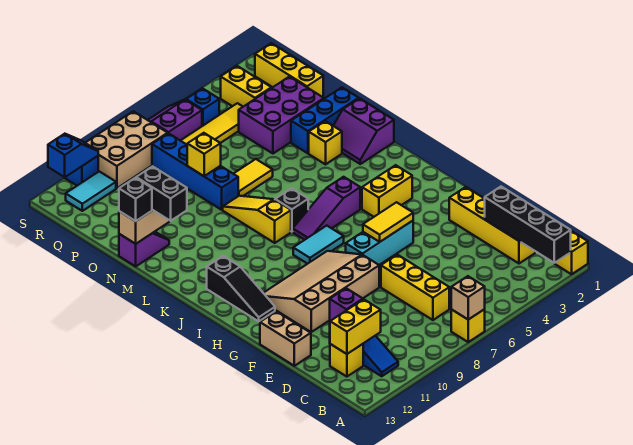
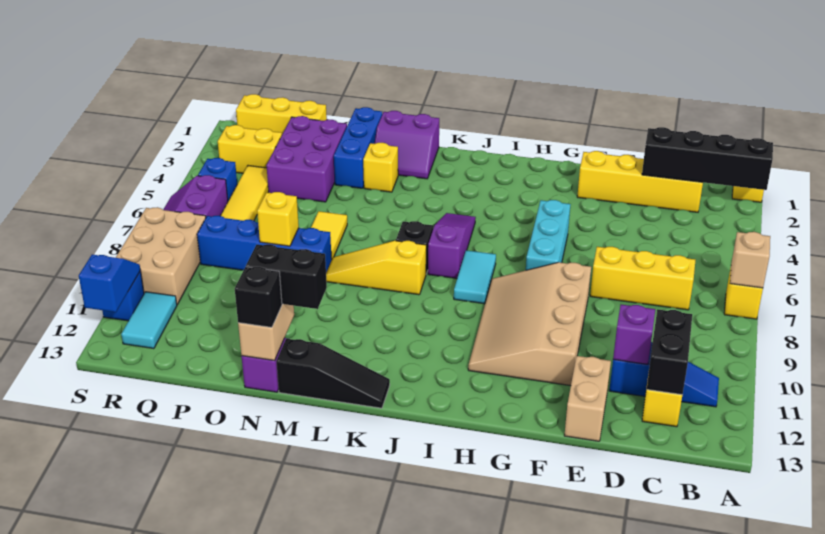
yellow 1x2 brick [330,299,381,354] -> black 1x2 brick [647,309,692,395]
tan 1x2 brick [260,311,311,366] -> tan 1x2 brick turned to [564,356,611,441]
yellow 1x2 tile [363,202,413,242] -> none
black 1x3 slope [207,256,275,321] -> black 1x3 slope moved to [276,339,390,408]
yellow 1x2 brick [362,165,412,217] -> none
purple 1x3 slope [293,177,360,240] -> purple 1x3 slope turned to [428,213,476,278]

